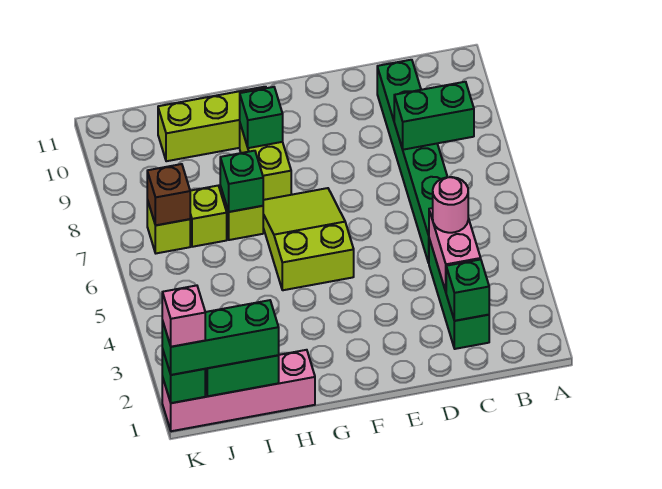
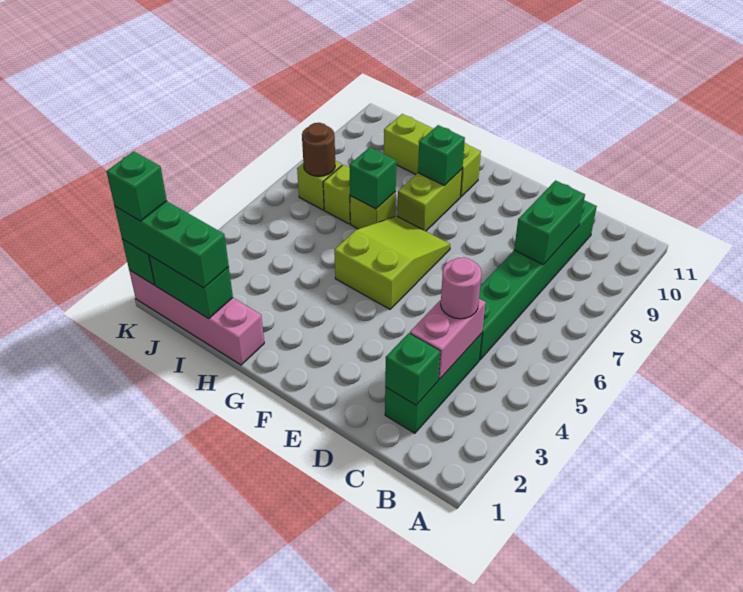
green 1x2 brick [394,82,474,150] -> green 1x2 brick turned to [514,181,585,264]
brown 1x1 brick [147,164,190,225] -> brown 1x1 round brick [302,123,335,176]
pink 1x1 brick [162,285,205,347] -> green 1x1 brick [107,151,167,221]

